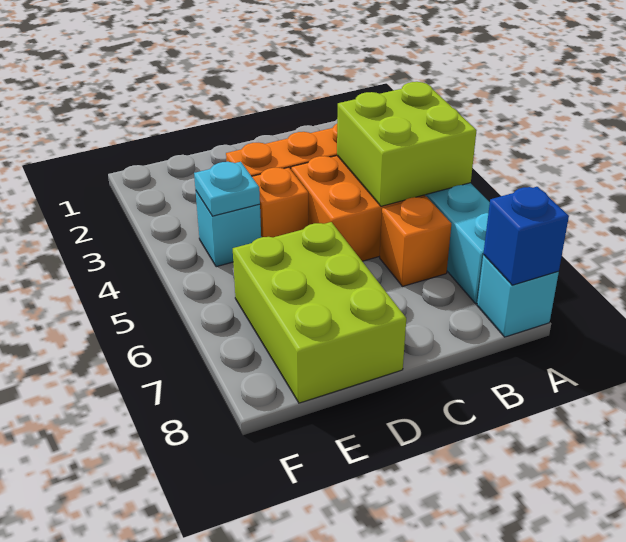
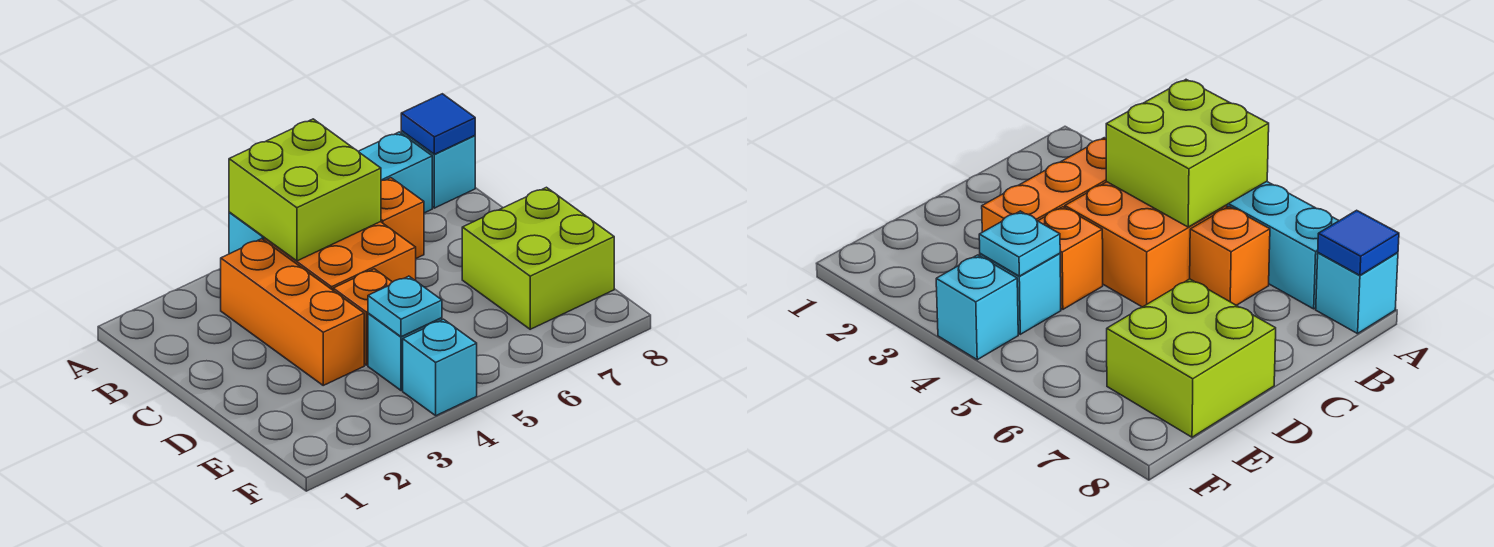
blue 1x1 brick [483,187,569,285] -> blue 1x1 tile [401,94,475,154]
lime 2x3 brick [233,222,406,403] -> lime 2x2 brick [462,187,614,329]
none -> cyan 1x1 brick [403,319,477,416]

